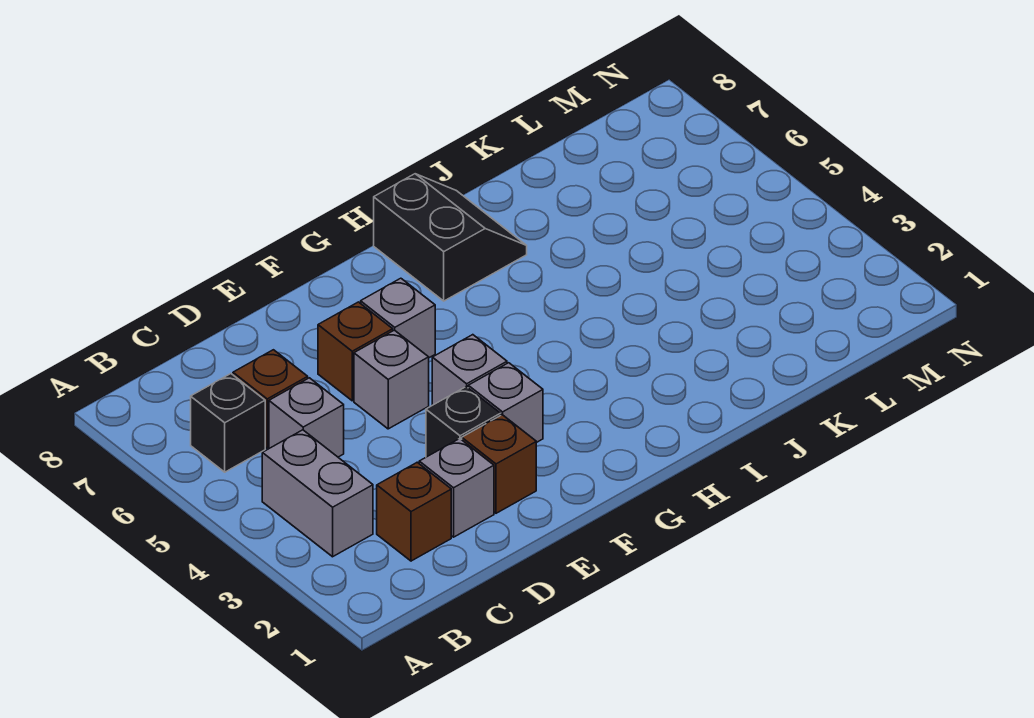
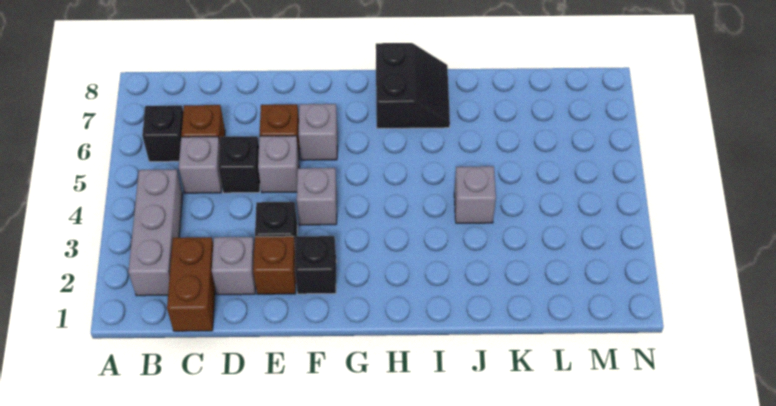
grey 1x2 brick [262,430,373,557] -> grey 1x3 brick [128,169,182,296]
brown 1x1 brick [377,462,451,561] -> brown 1x2 brick [167,237,215,331]
none -> black 1x1 brick [218,136,260,193]
none -> black 1x1 brick [295,236,336,294]
grey 1x1 brick [468,363,543,443] -> grey 1x1 brick moved to [454,166,496,223]

